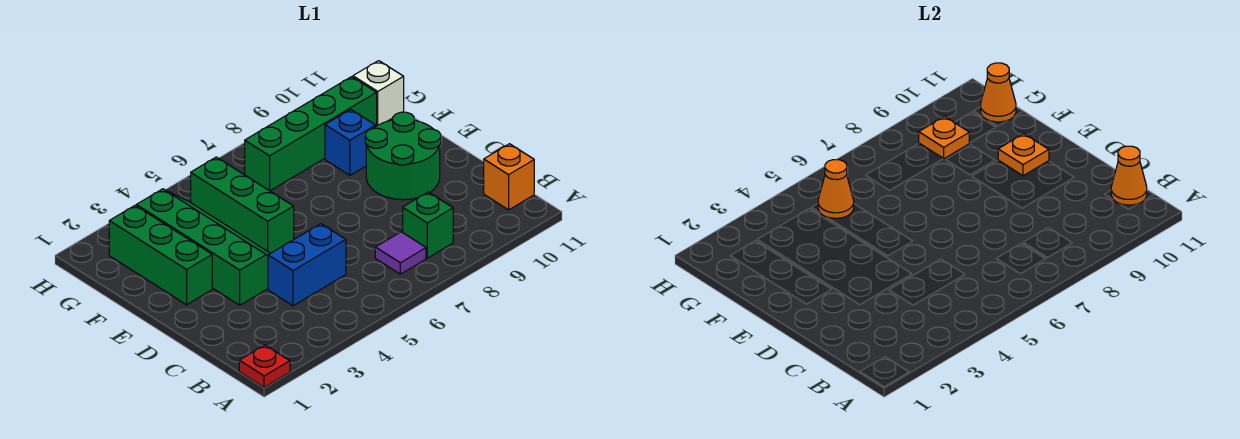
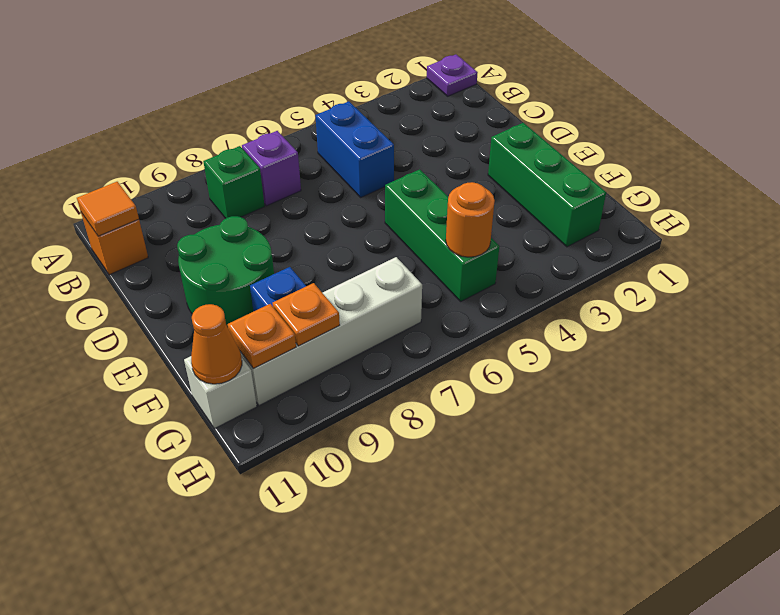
red 1x1 plate [239,345,290,387] -> purple 1x1 plate [427,55,478,96]
purple 1x1 tile [375,232,426,274] -> purple 1x1 brick [242,131,301,206]
orange 1x1 cone [1111,146,1147,205] -> orange 1x1 tile [77,182,139,236]
blue 1x2 brick [268,224,346,306] -> blue 1x2 brick turned to [315,101,394,197]
green 2x4 slope [136,189,270,305] -> none
orange 1x1 plate [998,134,1049,176] -> orange 1x1 plate moved to [228,304,296,369]
orange 1x1 cone [818,160,854,218] -> orange 1x1 round brick [446,182,495,257]
green 1x4 brick [245,77,377,191] -> white 1x4 brick [241,257,422,406]

